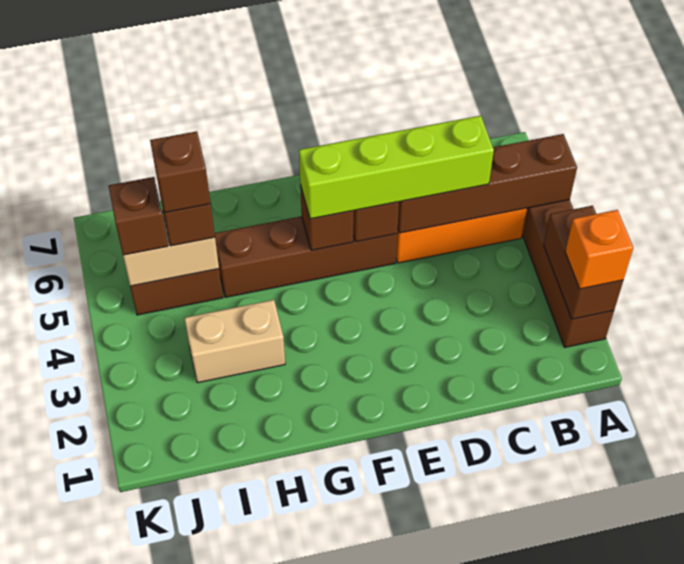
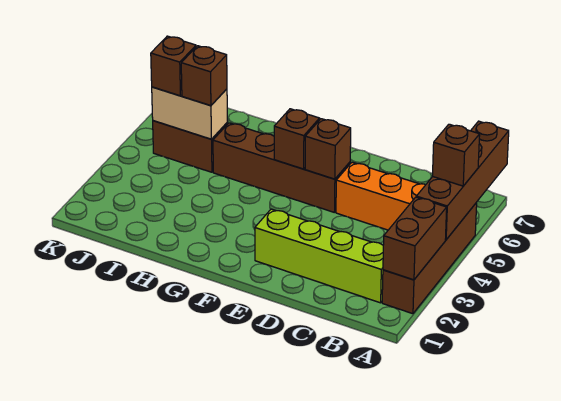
orange 1x1 brick [565,210,633,289] -> none
brown 1x4 brick [398,134,577,233] -> brown 1x4 brick turned to [416,121,509,240]
lime 1x4 brick [299,116,494,219] -> lime 1x4 brick moved to [255,209,383,303]
tan 1x2 brick [184,300,285,383] -> none
brown 1x1 brick [150,131,211,213] -> brown 1x1 brick moved to [432,124,480,186]

